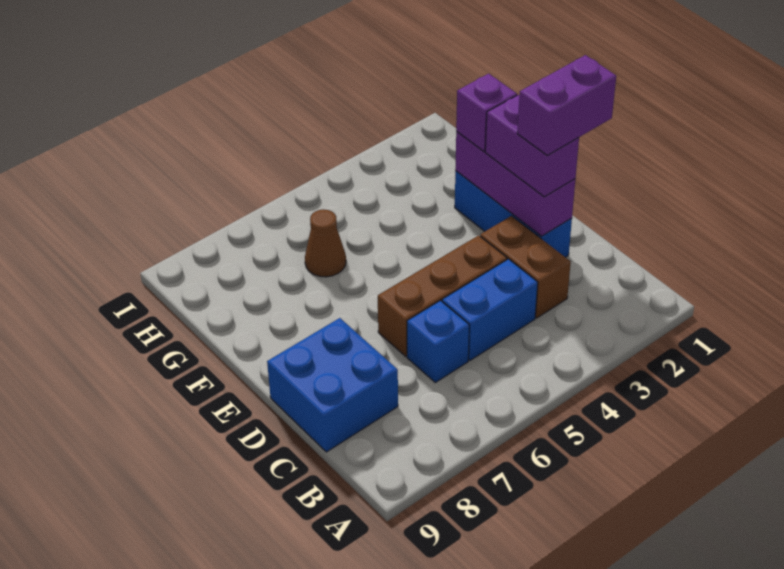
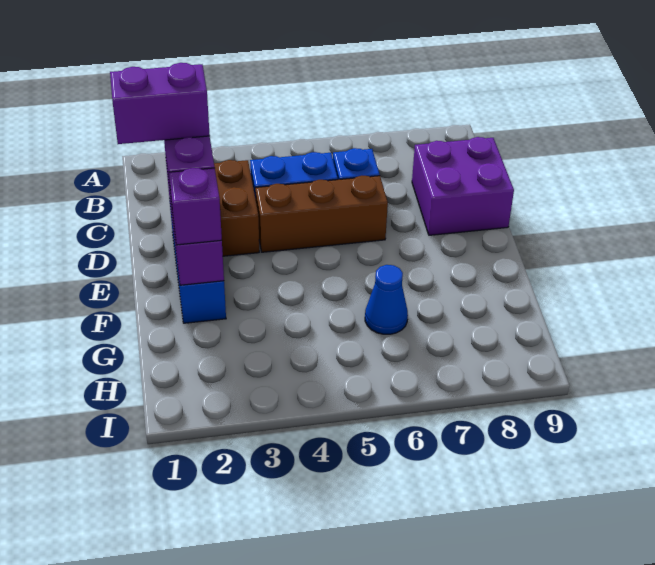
blue 2x2 brick [267,318,398,452] -> purple 2x2 brick [412,137,514,235]
brown 1x1 cone [305,209,346,277] -> blue 1x1 cone [365,265,408,334]

